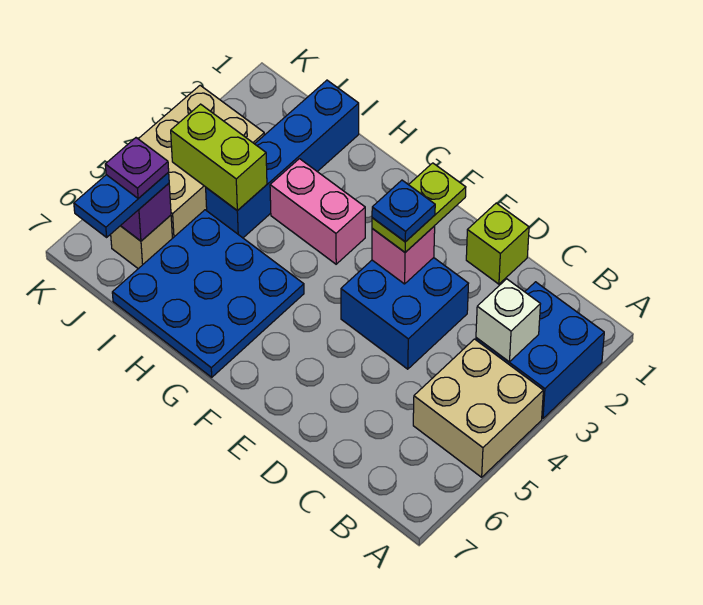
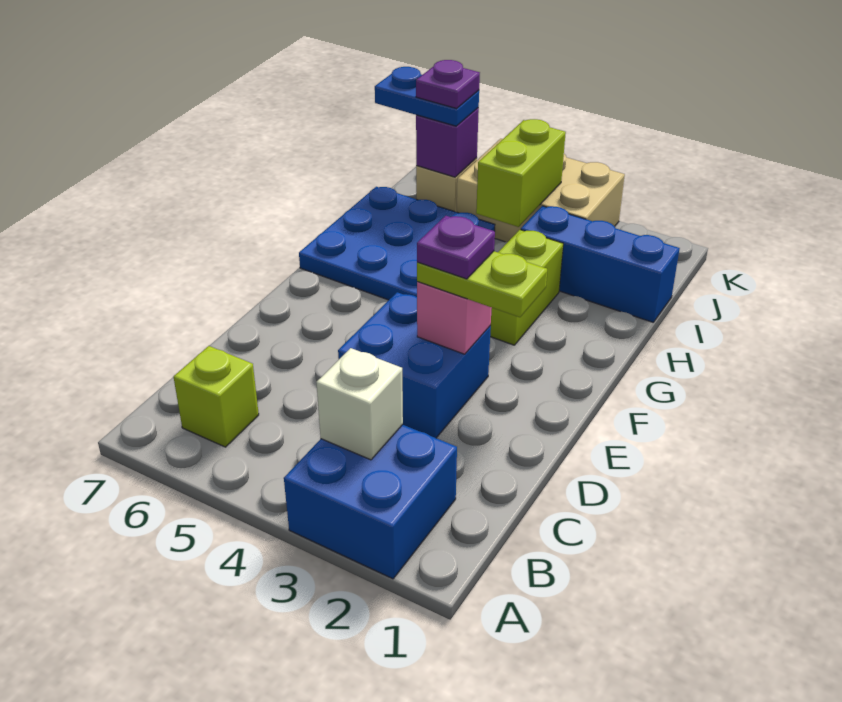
tan 2x2 brick [413,339,543,477] -> none
lime 1x1 brick [466,203,529,284] -> lime 1x1 brick moved to [174,346,259,447]
blue 1x1 plate [372,180,435,242] -> purple 1x1 plate [417,216,495,279]
pink 1x2 brick [270,159,365,264] -> lime 1x2 brick [490,230,563,345]
blue 1x4 brick [206,80,359,238] -> blue 1x3 brick [521,206,680,322]

